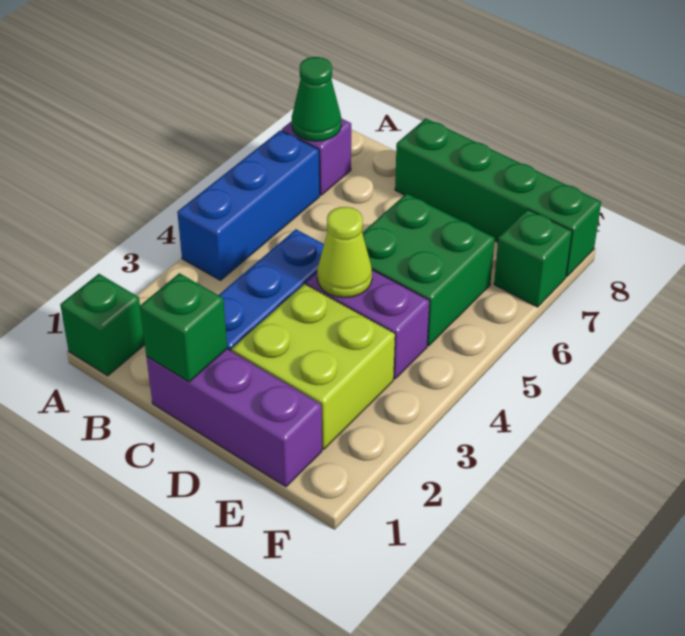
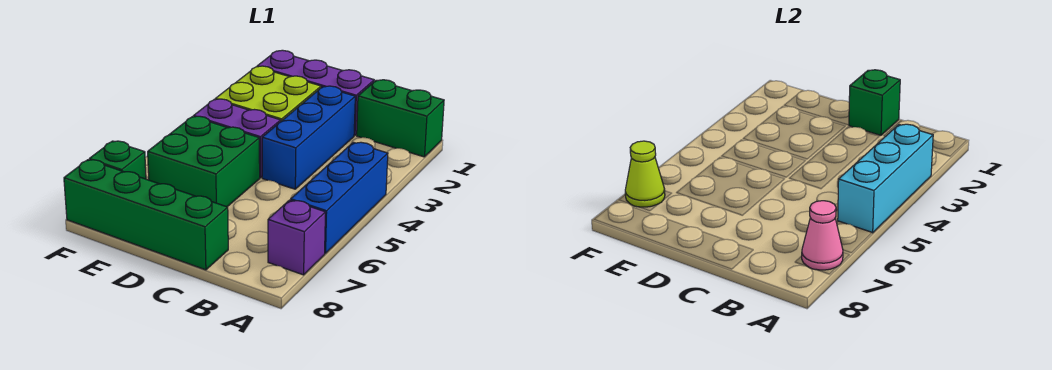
green 1x1 brick [60,274,145,376] -> green 1x2 brick [357,80,444,157]
none -> cyan 1x3 brick [838,124,933,233]
green 1x1 cone [292,57,341,141] -> pink 1x1 cone [802,201,843,270]
lime 1x1 cone [317,207,372,298] -> lime 1x1 cone moved to [625,141,665,207]

